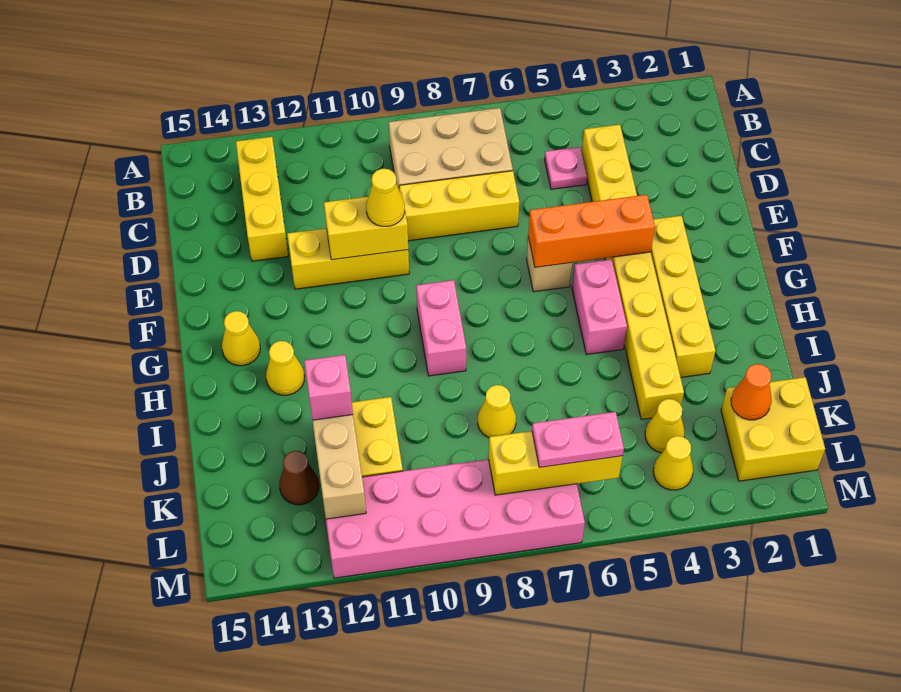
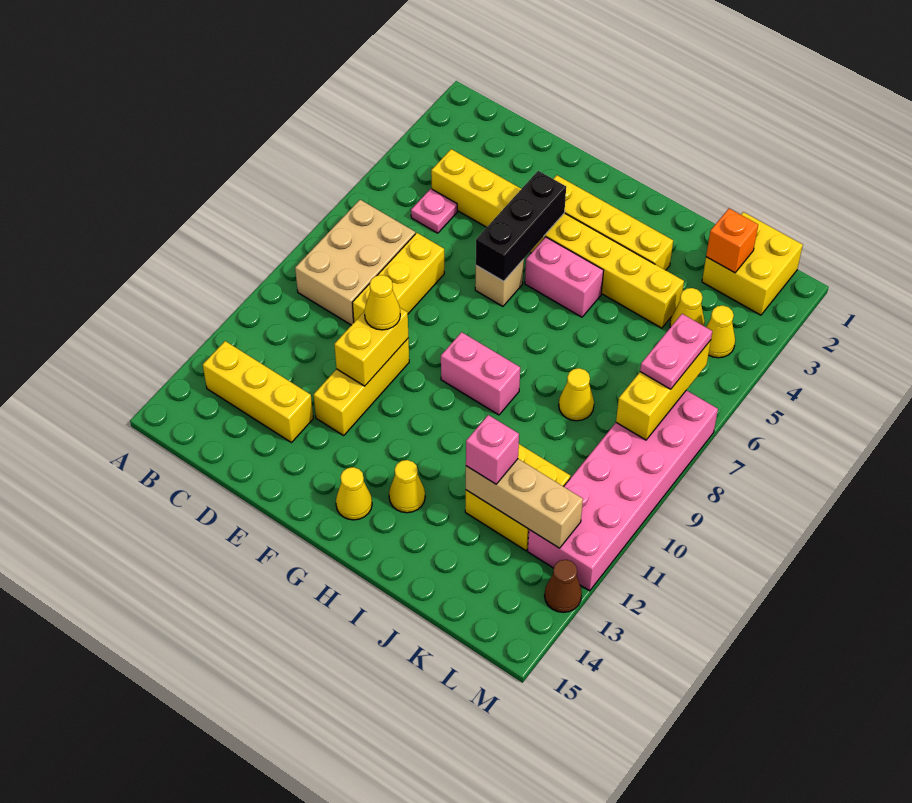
orange 1x3 brick [528,195,655,267] -> black 1x3 brick [476,171,566,281]
orange 1x1 cone [731,364,772,420] -> orange 1x1 brick [706,209,758,273]
brown 1x1 cone [279,451,319,505] -> brown 1x1 cone moved to [545,560,582,612]

